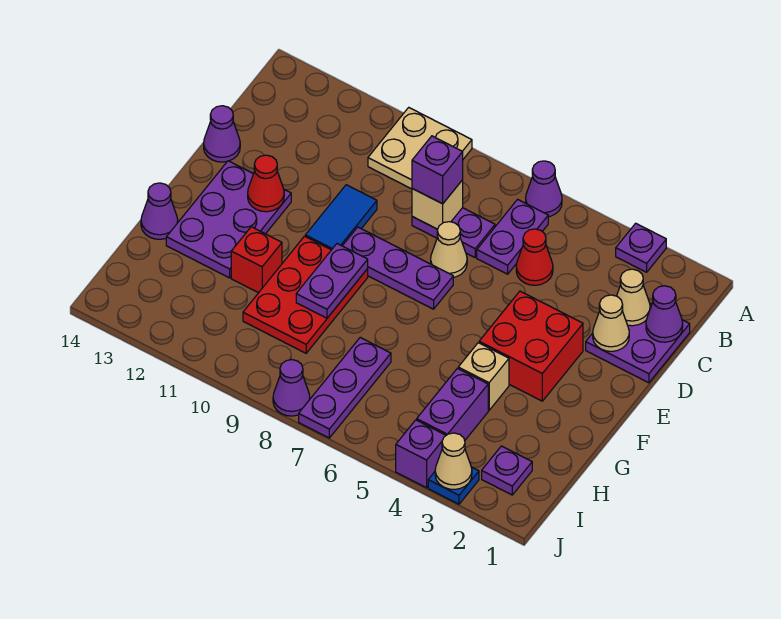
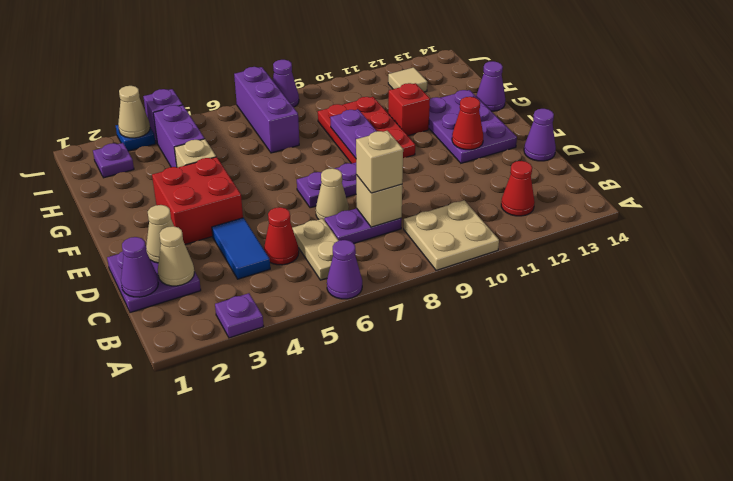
purple 1x2 plate [477,199,548,274] -> tan 1x2 plate [292,219,339,280]
none -> red 1x1 cone [501,161,535,216]
purple 1x1 brick [412,136,463,204] -> tan 1x1 brick [356,131,403,193]
blue 1x2 tile [305,185,377,250] -> blue 1x2 tile moved to [212,218,270,279]
purple 1x3 plate [299,338,391,438] -> purple 1x3 brick [234,67,299,153]
none -> tan 1x1 tile [388,67,427,92]

